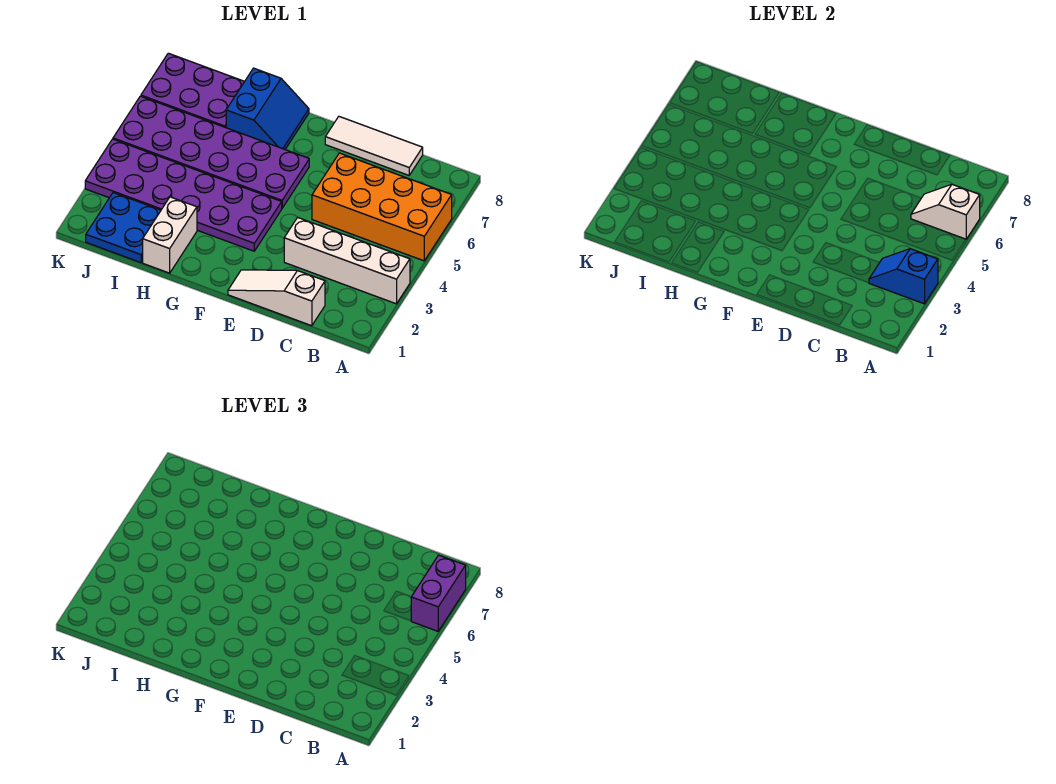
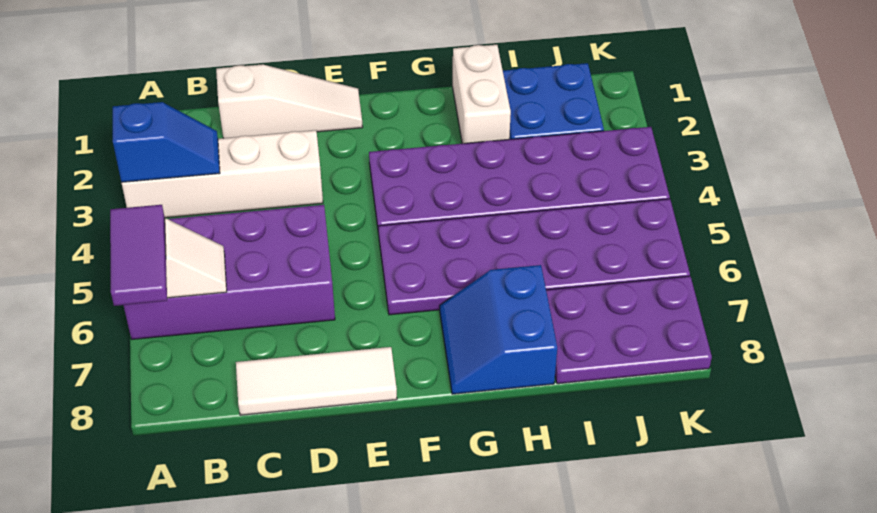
orange 2x4 brick [312,153,452,261] -> purple 2x4 brick [123,205,335,339]
purple 1x2 brick [411,555,466,631] -> purple 1x2 tile [110,205,167,306]

